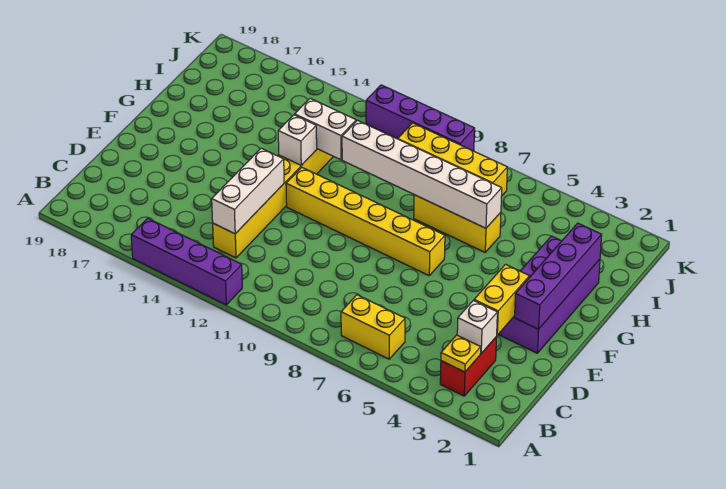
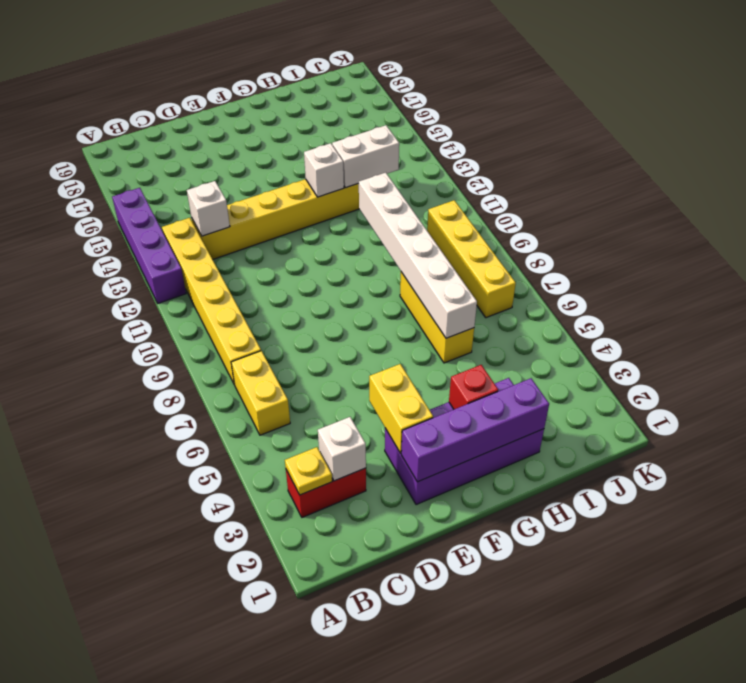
white 1x3 brick [212,148,284,234] -> white 1x1 brick [187,181,230,236]
yellow 1x2 brick [474,264,529,335] -> yellow 1x2 brick turned to [369,364,433,453]
yellow 1x6 brick [286,167,445,275] -> yellow 1x6 brick moved to [162,218,261,385]
none -> red 1x1 brick [449,365,498,409]
white 1x2 brick [295,98,356,160] -> white 1x2 brick turned to [332,125,399,188]
purple 1x4 brick [366,85,475,151] -> none

